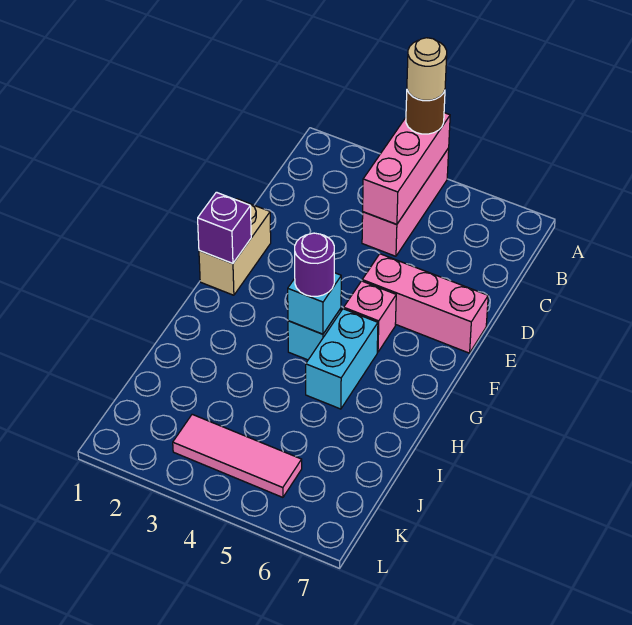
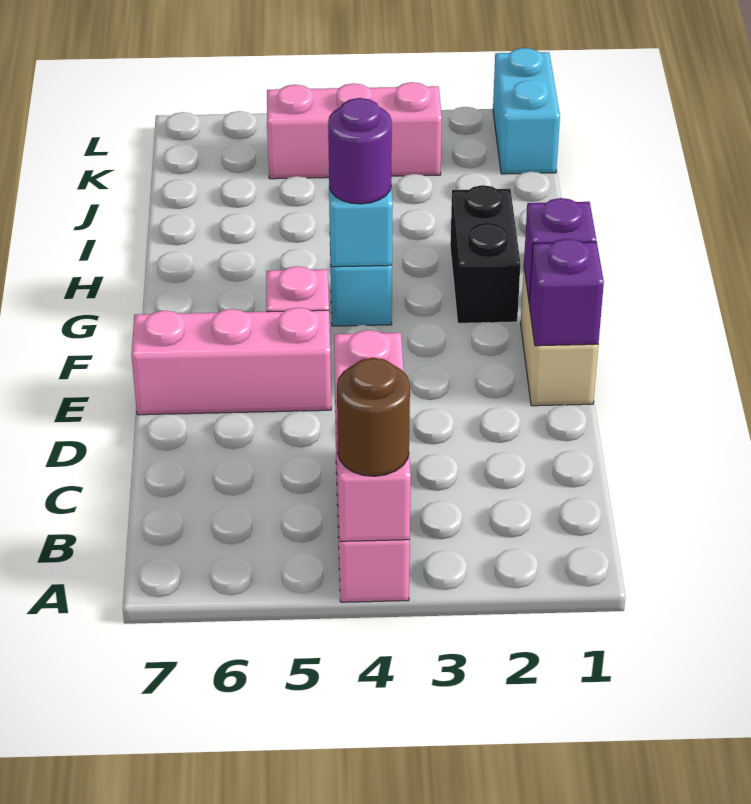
tan 1x1 round brick [407,38,447,100] -> none
none -> purple 1x1 brick [529,239,604,346]
none -> black 1x2 brick [450,185,520,323]
cyan 1x2 brick [306,309,378,409] -> cyan 1x2 brick moved to [493,48,560,174]
pink 1x3 tile [173,414,302,497] -> pink 1x3 brick [267,82,442,179]

